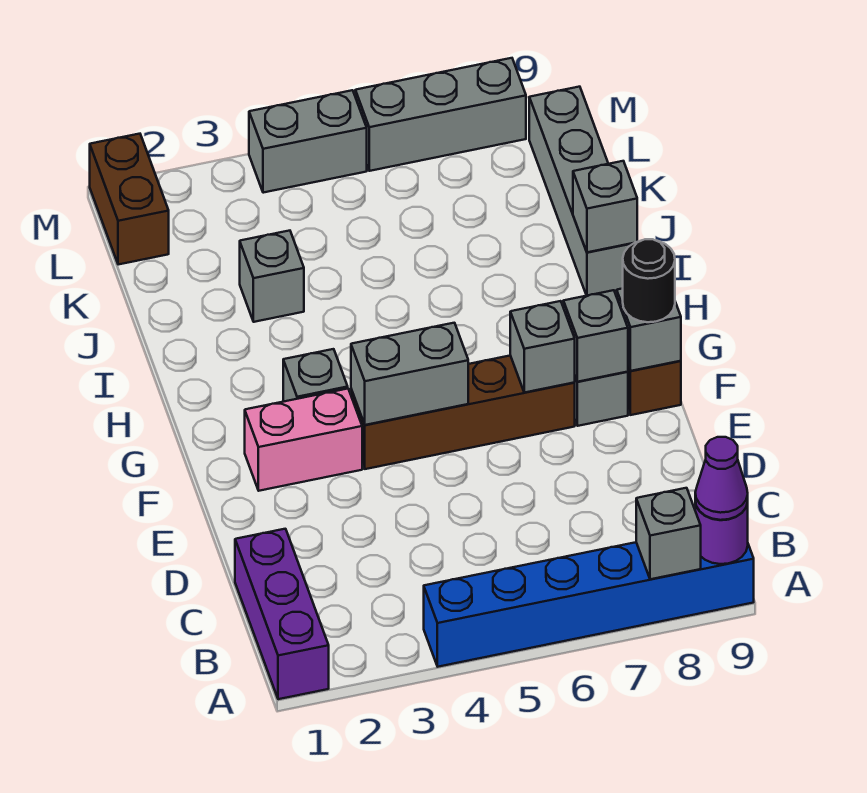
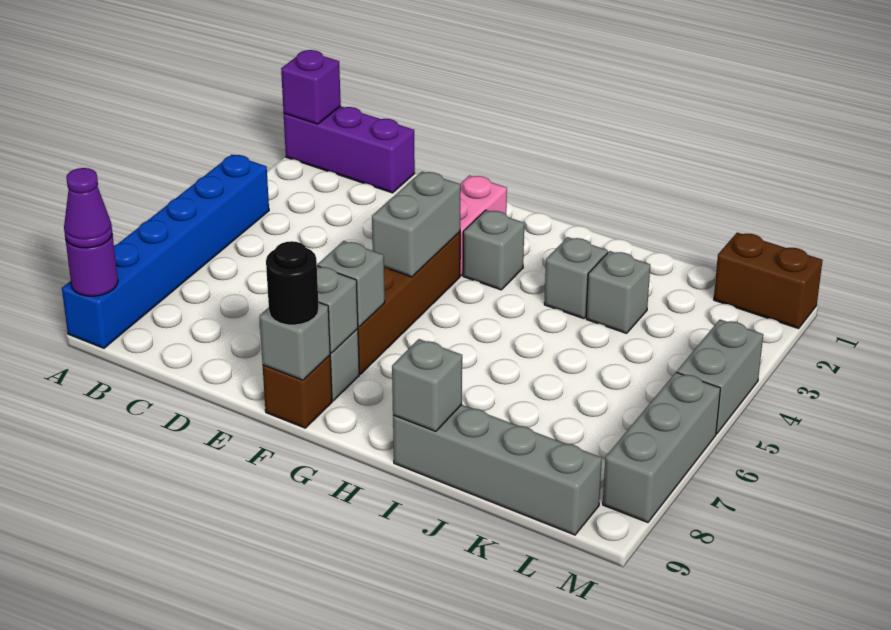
none -> purple 1x1 brick [281,50,341,124]
grey 1x1 brick [636,488,701,579] -> grey 1x1 brick moved to [544,237,608,319]

